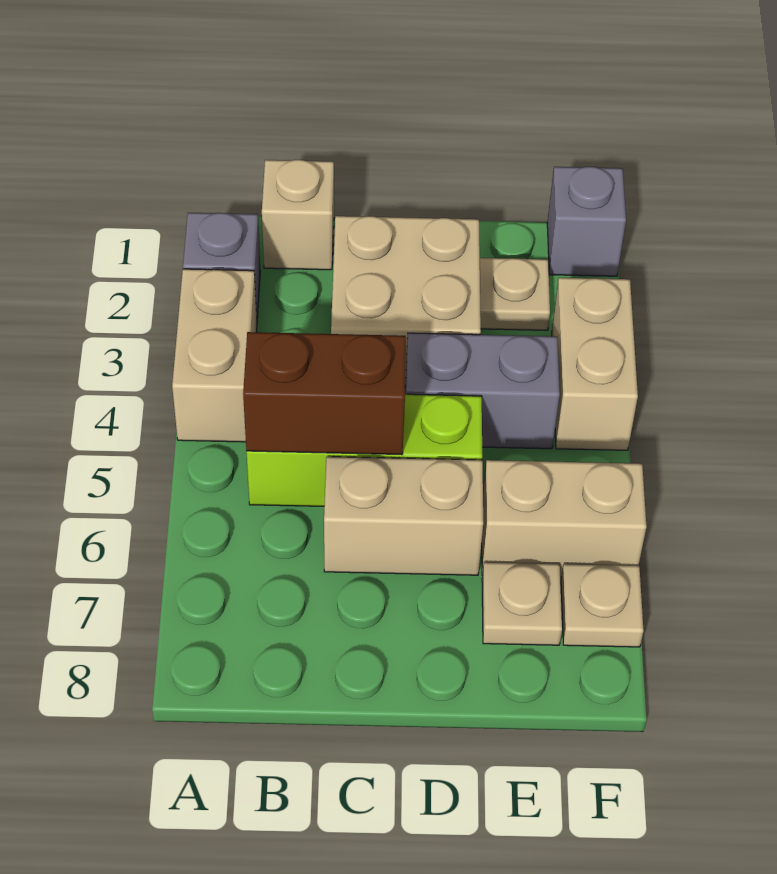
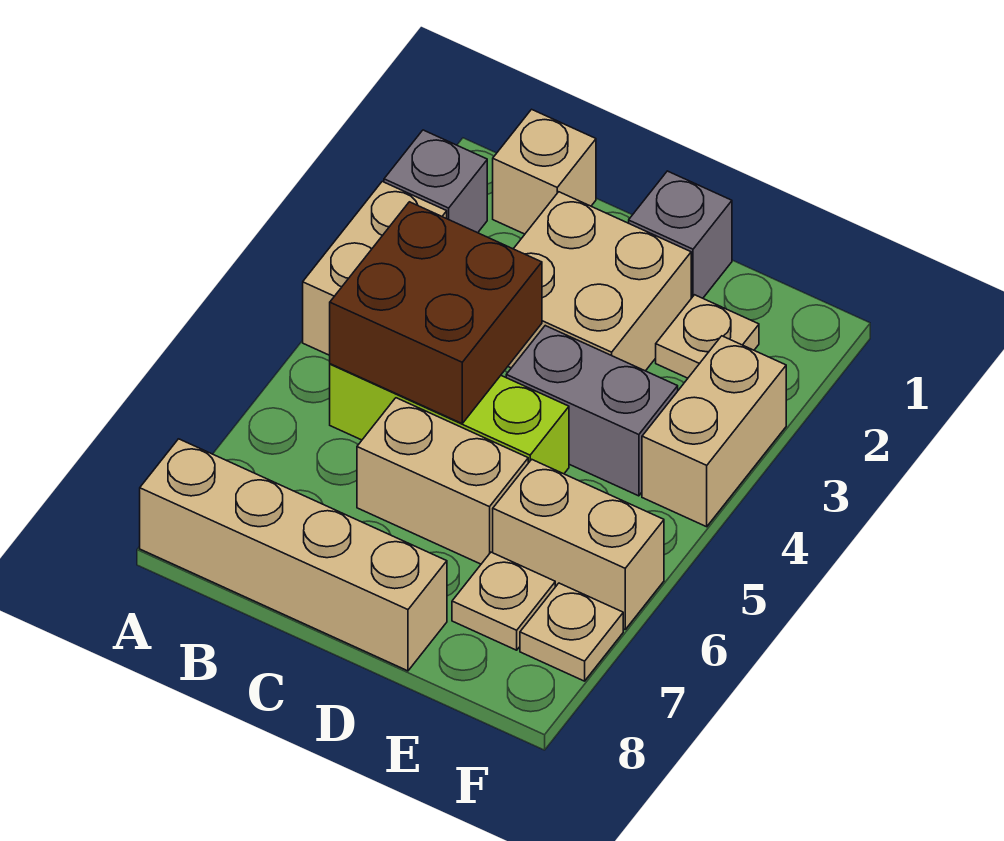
none -> tan 1x4 brick [140,439,447,671]
brown 1x2 brick [243,332,406,455] -> brown 2x2 brick [330,202,542,423]
grey 1x1 brick [547,167,626,276] -> grey 1x1 brick moved to [629,171,732,298]

